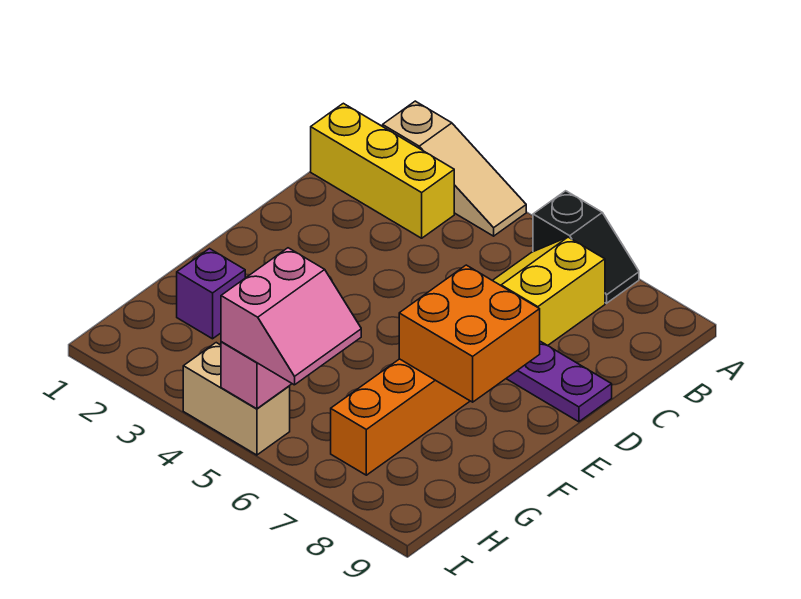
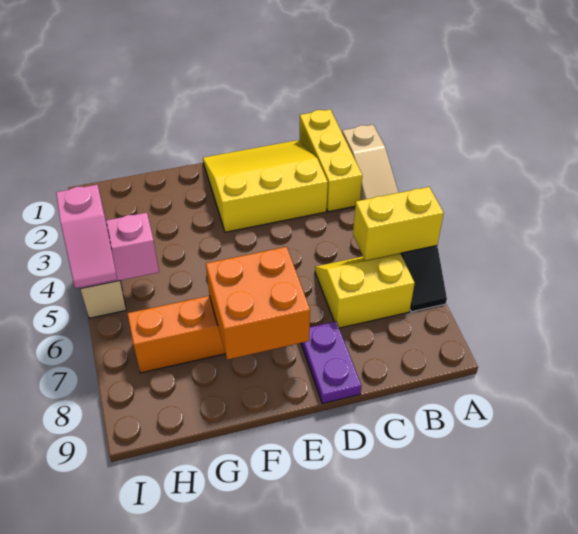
none -> yellow 1x2 brick [353,187,444,261]
none -> yellow 3x3 slope [203,140,328,232]
purple 1x1 brick [177,249,245,339] -> none
pink 2x2 slope [221,248,361,385] -> pink 1x2 slope [56,185,117,288]

